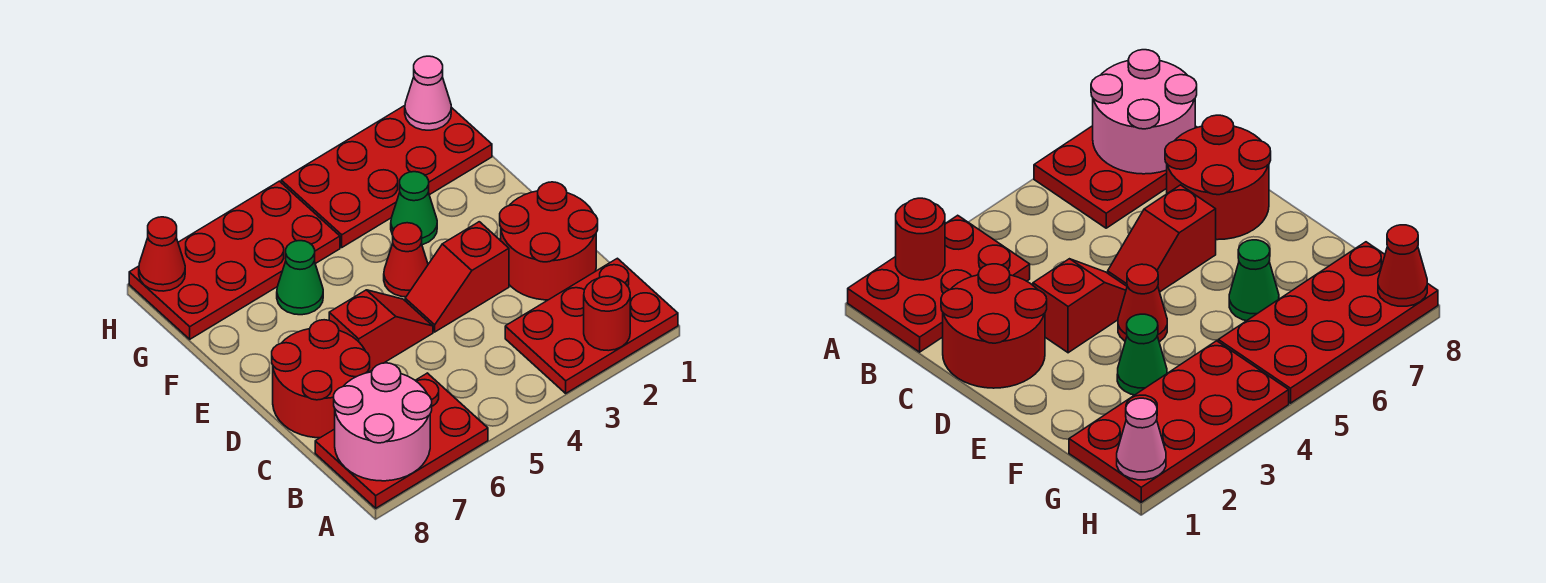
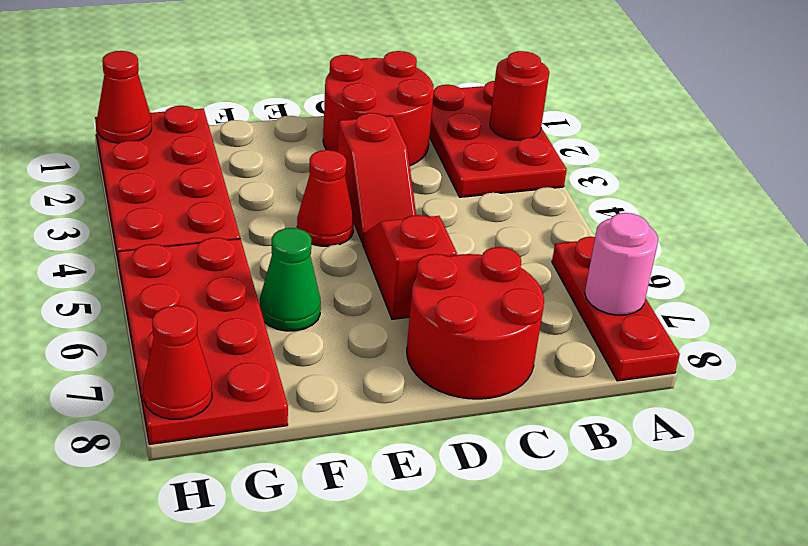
red 2x3 plate [315,373,488,508] -> red 1x3 plate [552,237,680,381]
pink 2x2 round brick [334,363,432,481] -> pink 1x1 round brick [585,213,658,315]
green 1x1 cone [391,172,437,245] -> none
pink 1x1 cone [405,56,451,130] -> red 1x1 cone [97,51,152,143]

